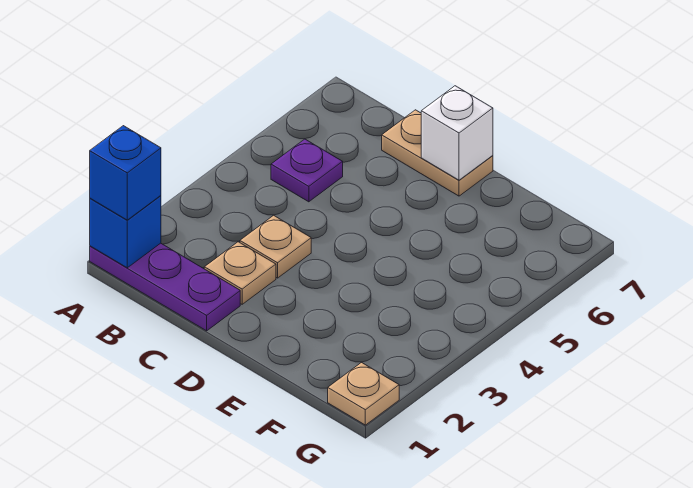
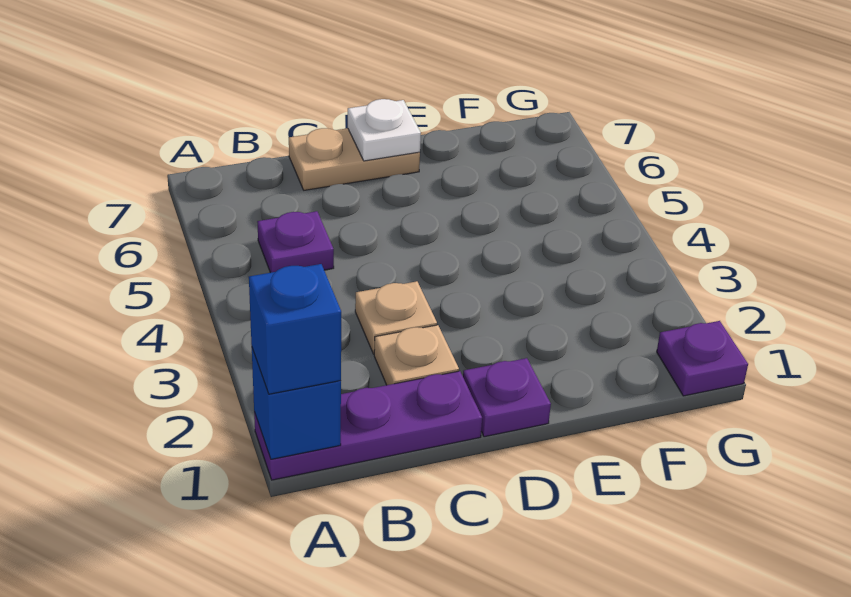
none -> purple 1x1 plate [463,358,551,437]
white 1x1 brick [421,86,493,180] -> white 1x1 plate [348,99,421,161]
tan 1x1 plate [328,363,399,425] -> purple 1x1 plate [657,321,748,396]

